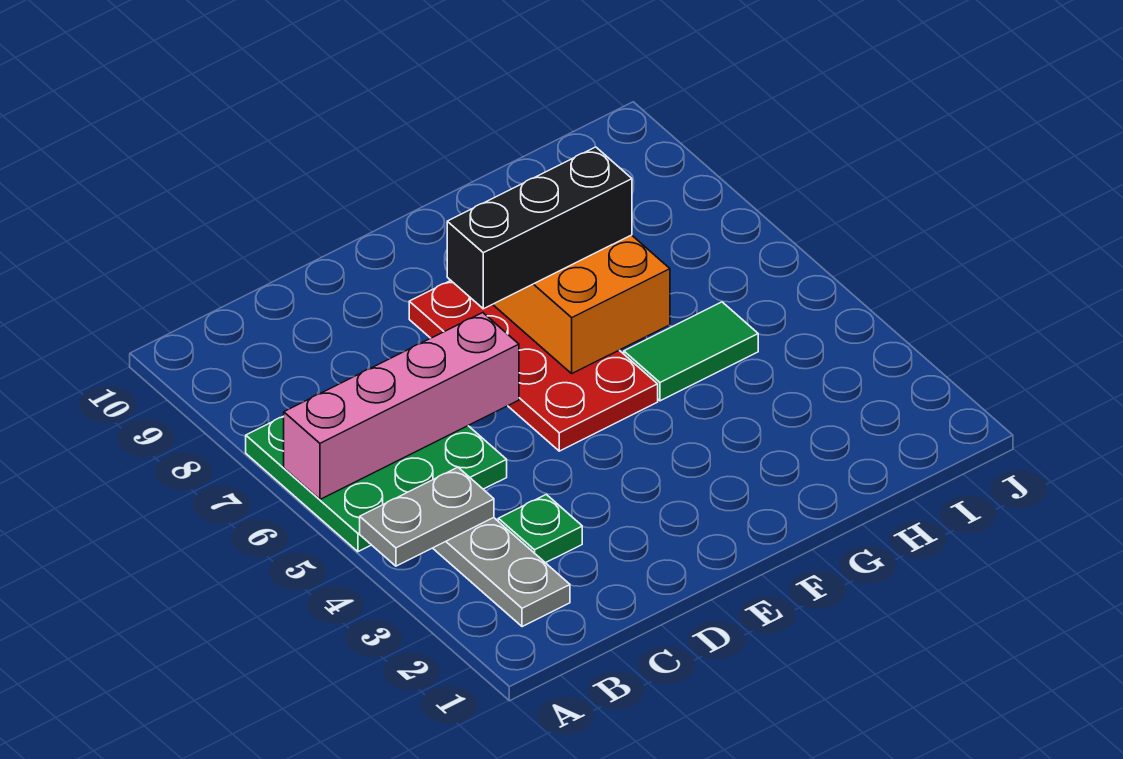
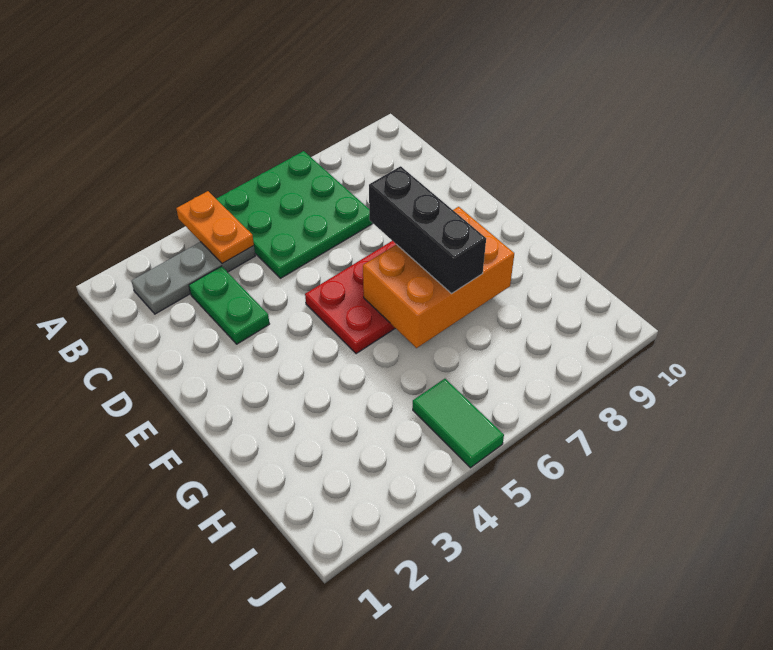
grey 1x2 plate [360,467,494,566] -> orange 1x2 plate [176,191,254,264]
pink 1x4 brick [284,313,519,499] -> none
green 1x1 plate [498,494,582,563] -> green 1x2 plate [189,266,269,344]
green 1x2 tile [624,302,758,401] -> green 1x2 tile moved to [413,379,504,468]

